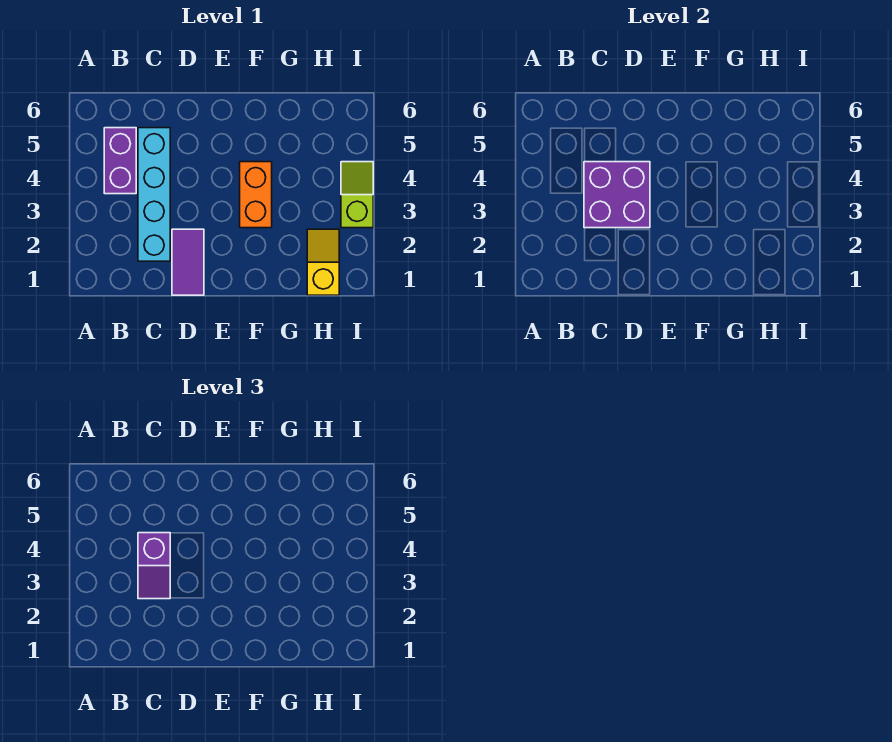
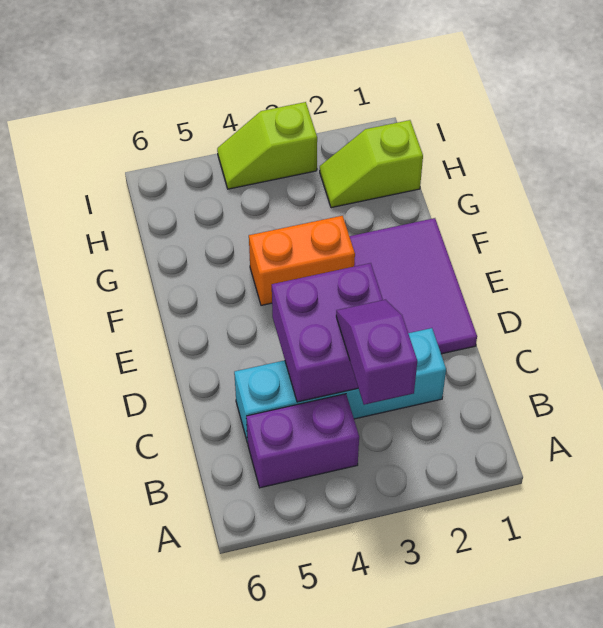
purple 1x2 slope [138,533,170,599] -> purple 1x2 slope turned to [336,300,417,405]
purple 1x2 tile [172,229,204,295] -> purple 2x3 tile [349,218,477,354]
yellow 1x2 slope [307,229,339,295] -> lime 1x2 slope [320,120,423,208]

